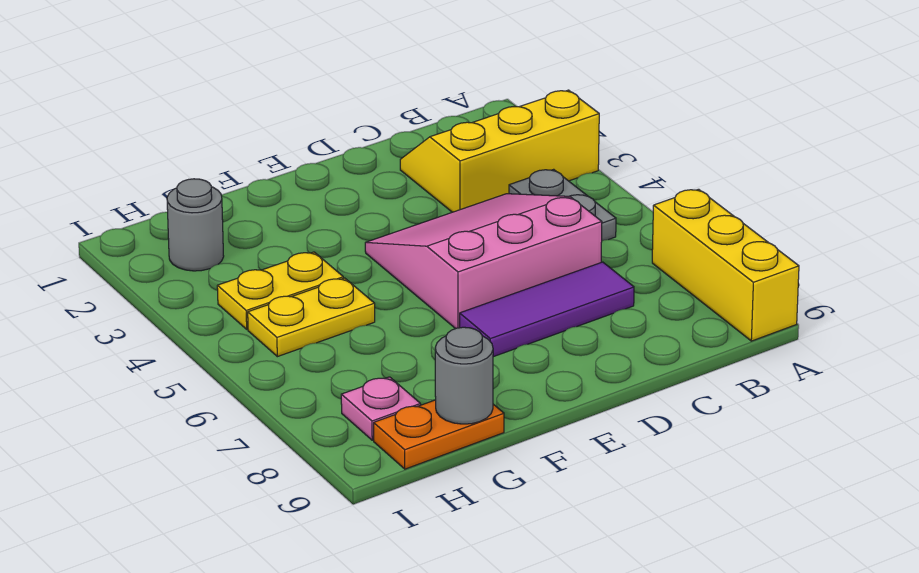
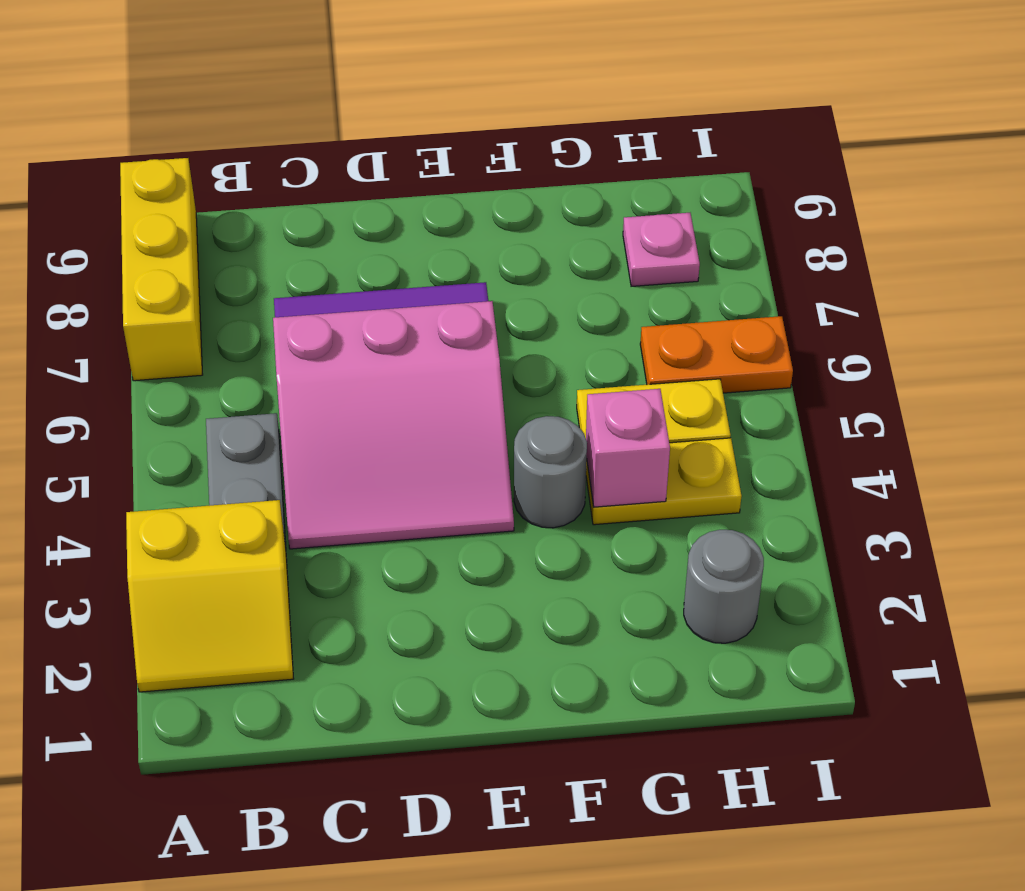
yellow 2x3 slope [400,90,599,212] -> yellow 2x2 slope [126,500,293,692]
none -> pink 1x1 brick [586,389,670,507]
orange 1x2 plate [374,400,504,469] -> orange 1x2 plate moved to [640,316,793,393]
grey 1x1 round brick [435,327,493,424] -> grey 1x1 round brick moved to [514,416,587,528]

